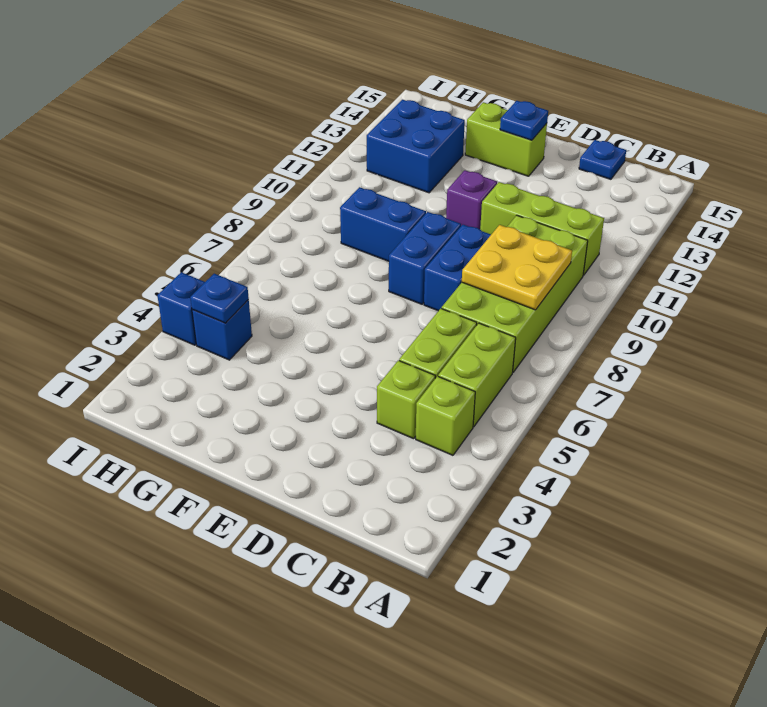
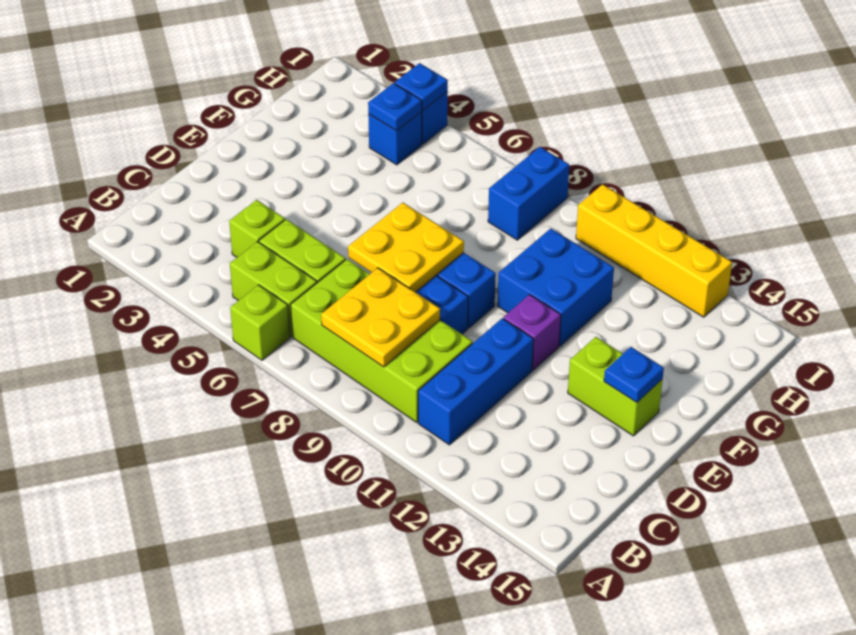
lime 1x1 brick [416,376,475,455] -> lime 1x1 brick moved to [230,285,290,360]
lime 1x3 brick [480,182,604,275] -> blue 1x3 brick [418,318,533,445]
blue 1x1 plate [579,140,626,179] -> blue 1x1 plate moved to [395,63,448,110]
none -> yellow 2x2 plate [348,203,464,292]
lime 1x2 brick [465,102,547,176] -> lime 1x2 brick turned to [568,337,663,436]
blue 1x2 brick [340,187,426,261] -> blue 1x2 brick moved to [488,147,569,240]
blue 2x2 brick [367,100,465,193] -> blue 2x2 brick moved to [497,228,614,346]
none -> yellow 1x4 brick [576,184,732,317]

